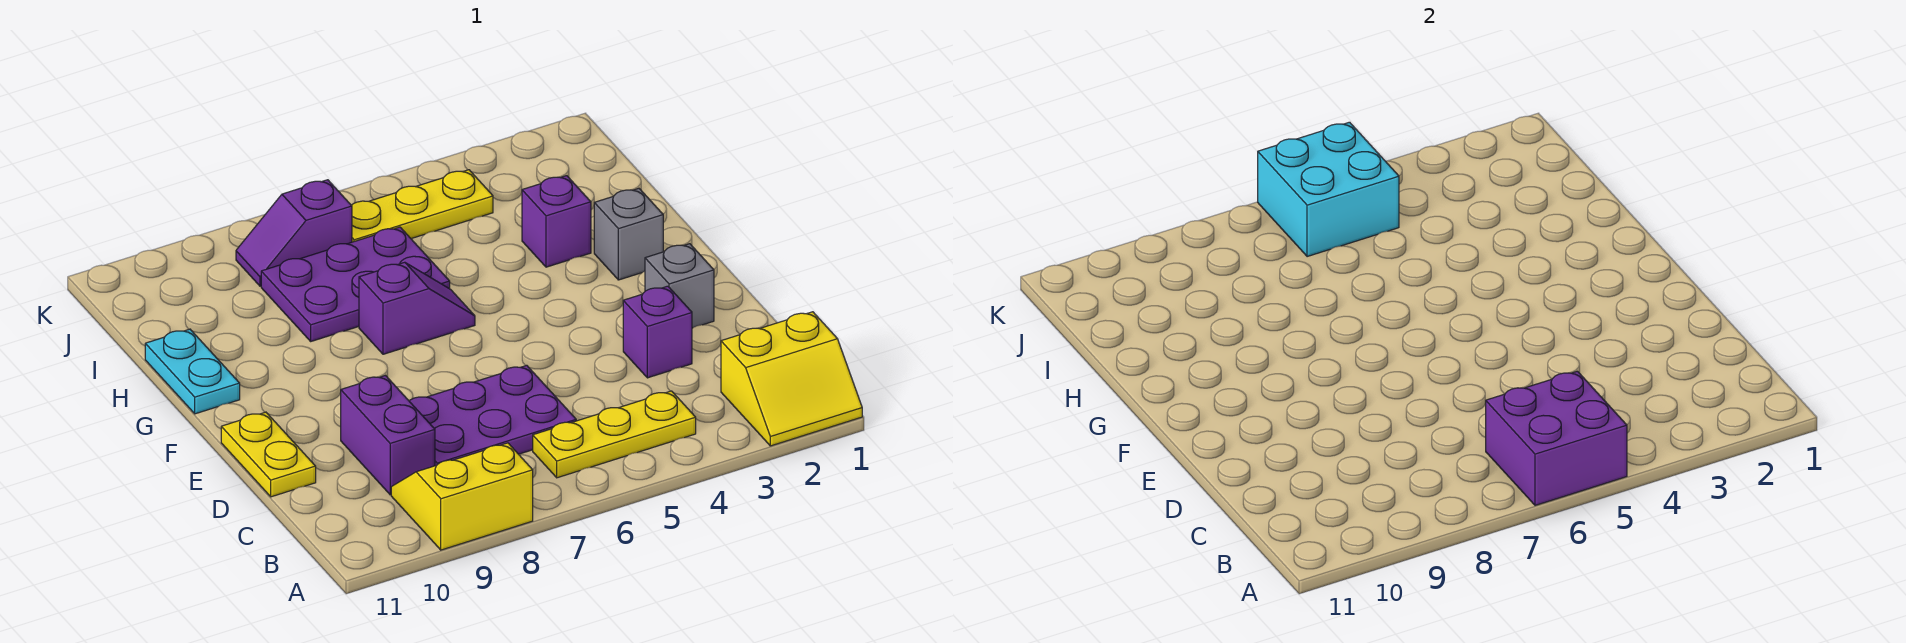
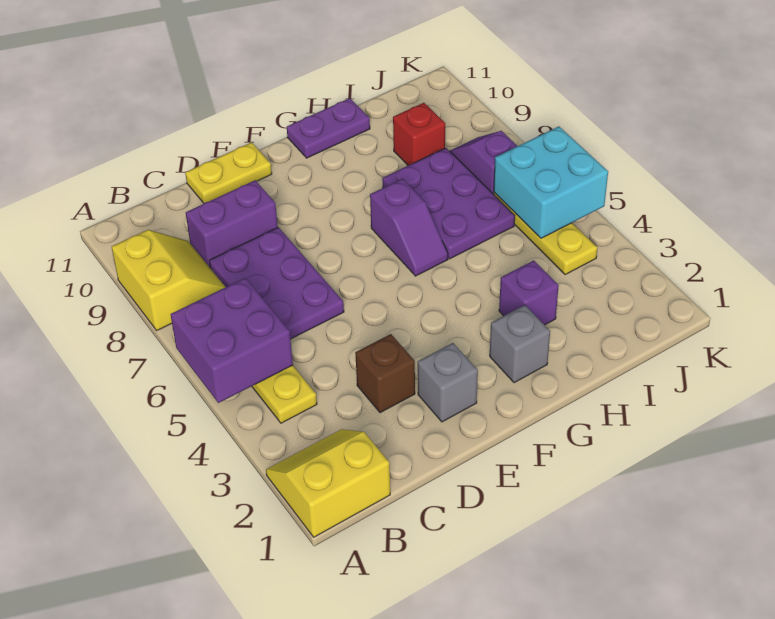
yellow 2x2 slope [721,312,862,446] -> yellow 2x2 slope turned to [266,429,390,537]
purple 1x1 brick [623,286,692,378] -> brown 1x1 brick [355,334,415,413]
cyan 1x2 plate [145,329,240,414] -> purple 1x2 plate [287,98,370,158]
none -> red 1x1 brick [393,103,445,165]

